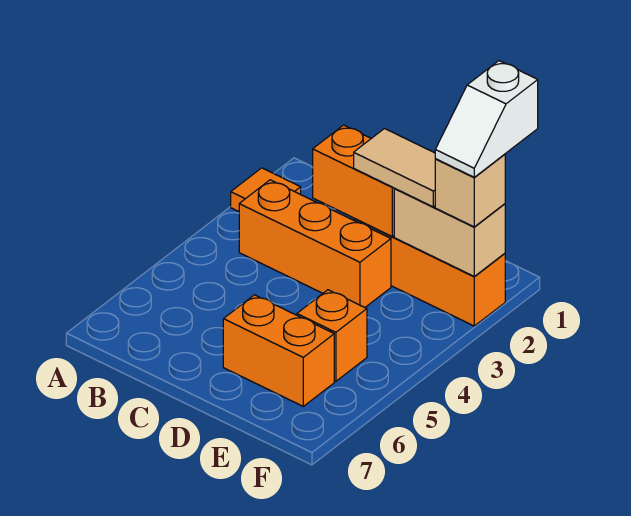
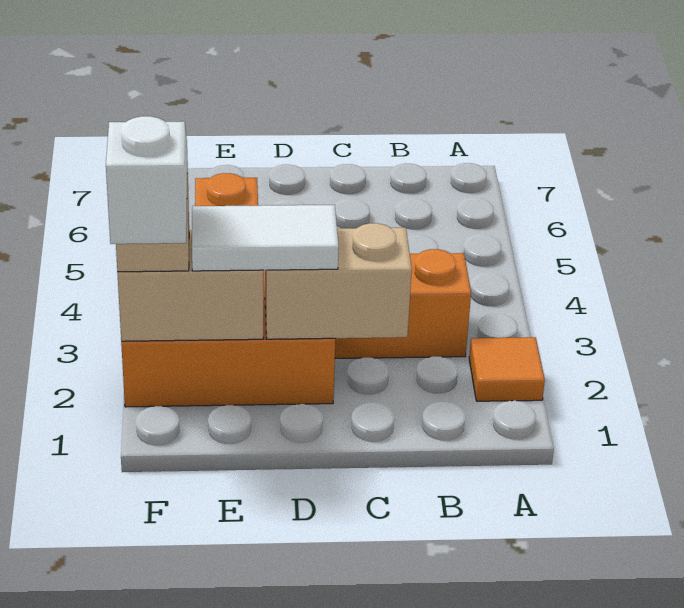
orange 1x2 brick [313,125,395,237] -> tan 1x2 brick [265,223,412,339]
tan 1x2 tile [354,129,435,207] -> white 1x2 tile [192,205,339,271]
orange 1x2 brick [223,295,334,406] -> none

